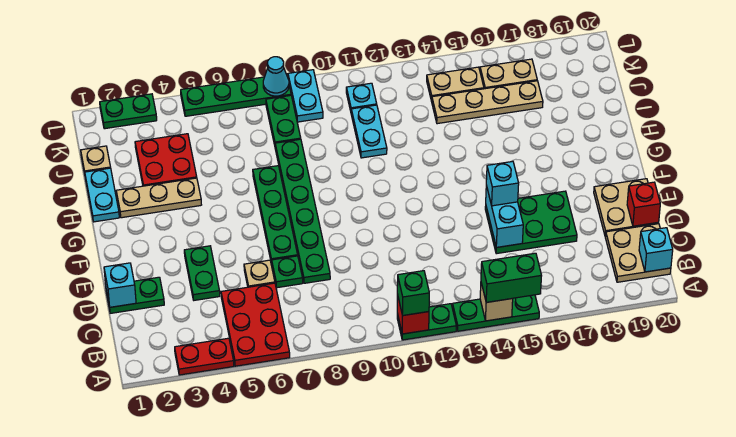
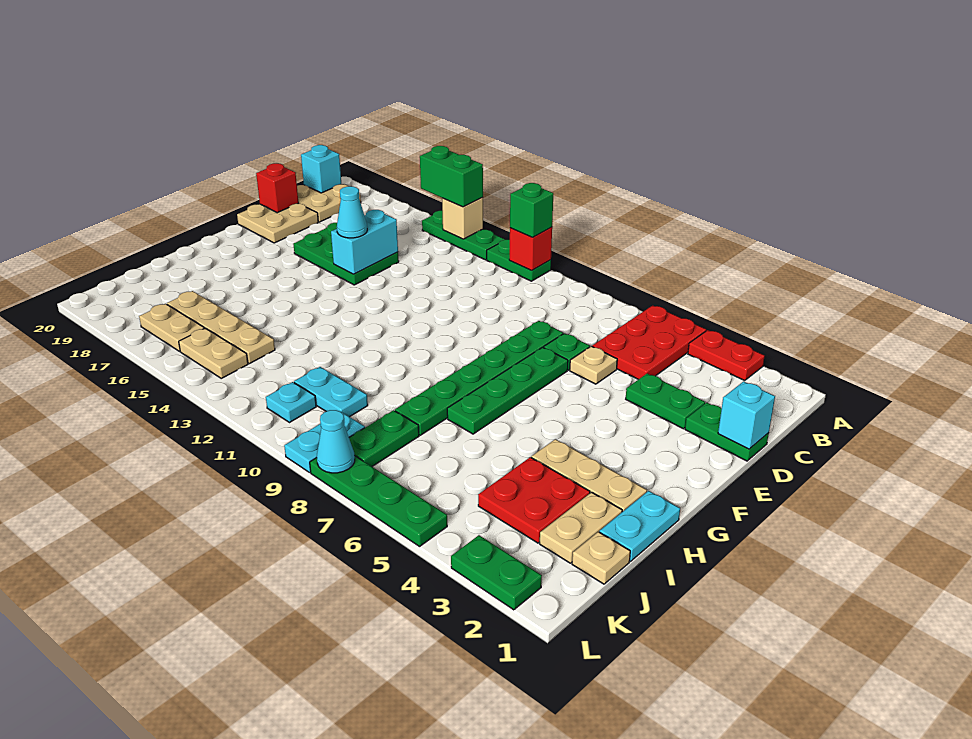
green 1x2 plate [184,246,220,300] -> green 1x2 plate turned to [626,374,705,429]
cyan 1x1 brick [486,161,519,206] -> cyan 1x1 cone [337,186,367,238]
none -> tan 1x2 plate [540,492,622,563]
cyan 1x2 plate [351,105,387,158] -> cyan 1x2 plate turned to [294,367,368,417]

